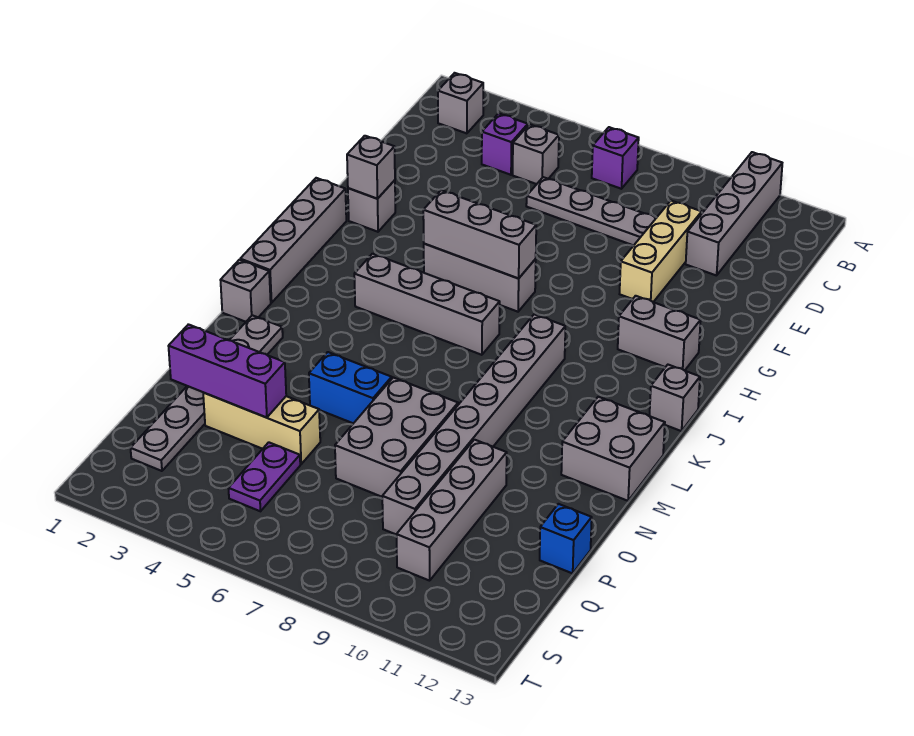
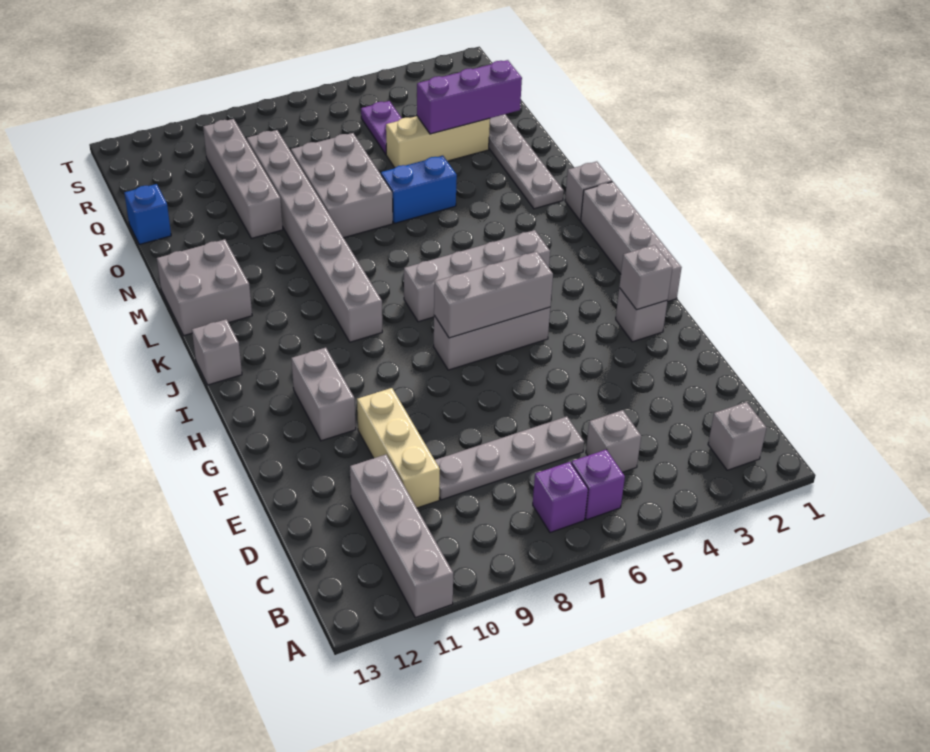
purple 1x1 brick [482,113,528,175] -> purple 1x1 brick moved to [572,450,625,520]
grey 1x2 brick [618,296,701,371] -> grey 1x2 brick turned to [291,348,356,441]

